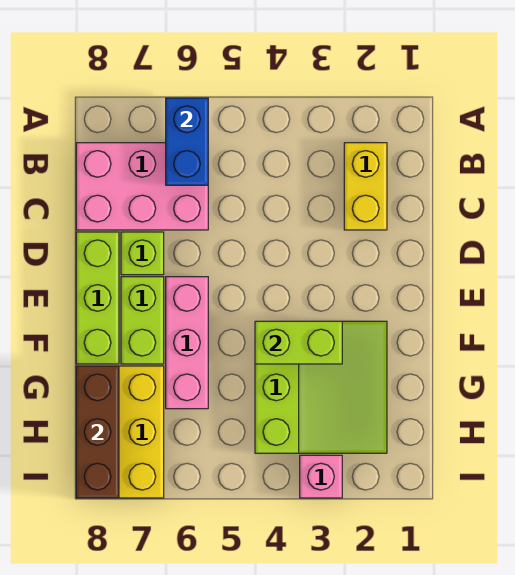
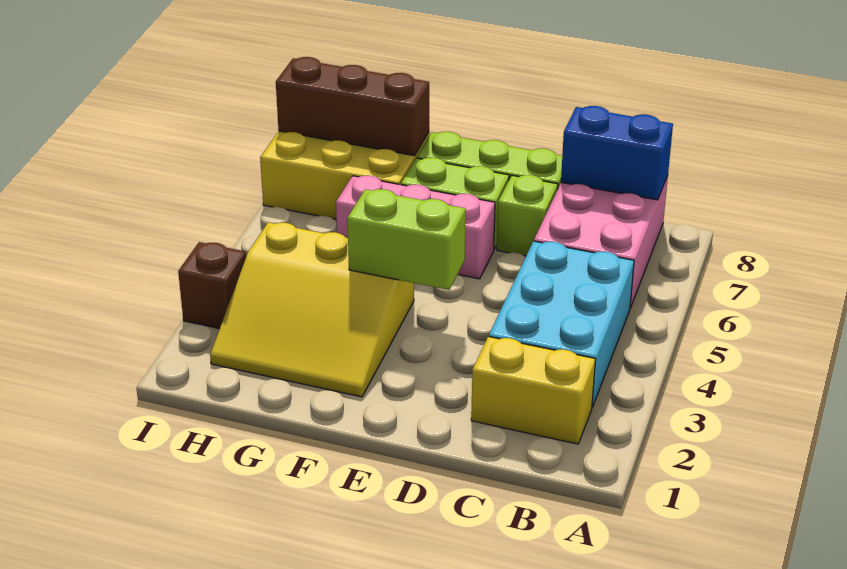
blue 1x2 brick [166,98,208,185] -> blue 1x2 brick moved to [561,106,673,200]
none -> cyan 2x3 brick [489,241,634,407]
lime 3x3 slope [255,321,387,453] -> yellow 3x3 slope [210,222,414,397]
lime 1x2 brick [255,321,342,364] -> lime 1x2 brick turned to [347,189,466,290]
pink 1x1 brick [300,455,342,498] -> brown 1x1 brick [178,242,246,329]

